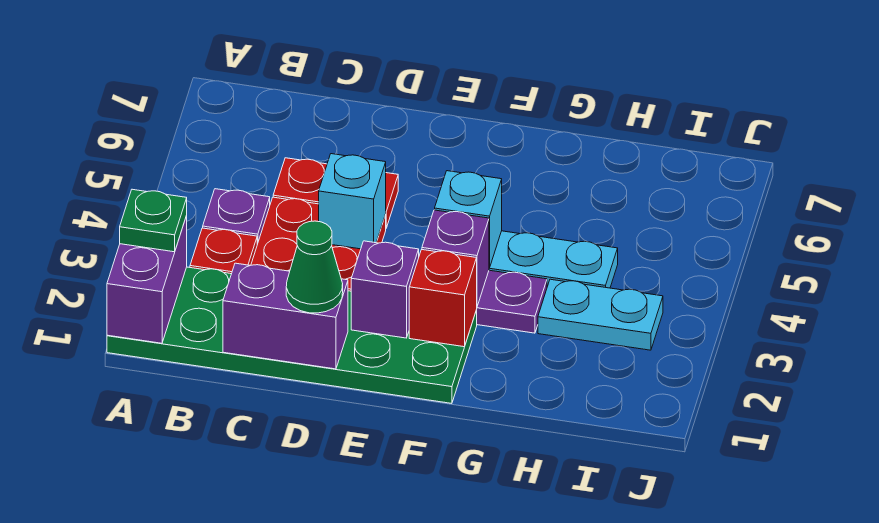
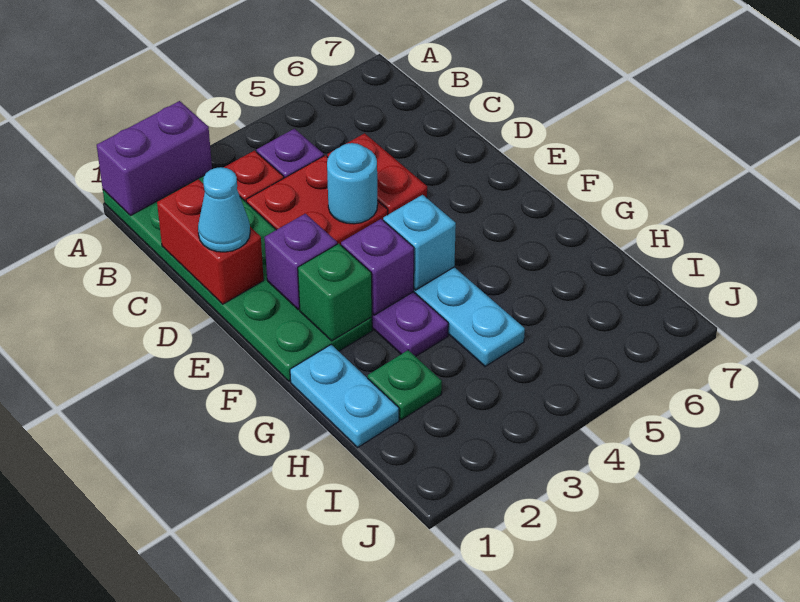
green 1x1 plate [120,189,187,252] -> green 1x1 plate moved to [368,350,442,420]
purple 1x2 brick [223,263,348,369] -> red 1x2 brick [157,179,264,304]
green 1x1 cone [286,221,343,313] -> cyan 1x1 cone [198,167,250,252]
cyan 1x1 brick [319,154,386,249] -> cyan 1x1 round brick [327,143,378,224]
red 1x1 brick [409,250,477,347] -> green 1x1 brick [298,244,372,341]
cyan 1x2 plate [538,279,663,350] -> cyan 1x2 plate moved to [290,345,399,447]

